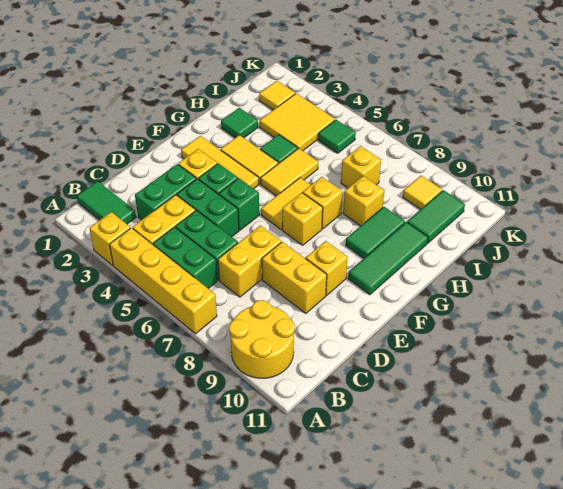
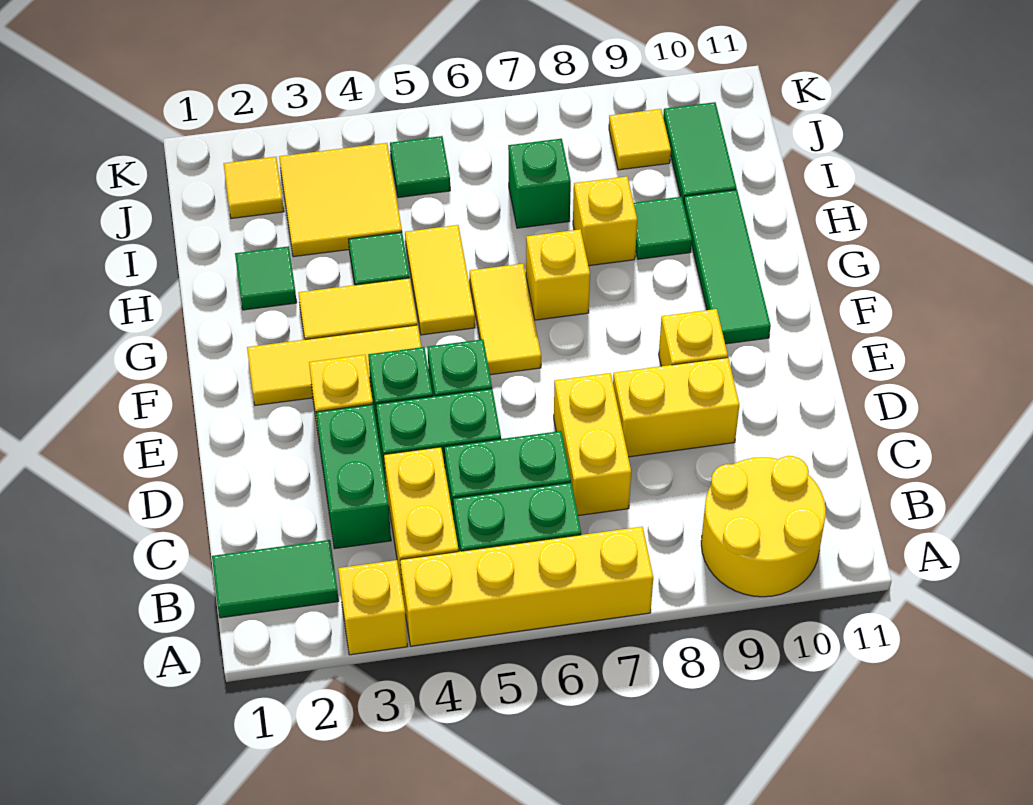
yellow 1x1 brick [282,193,323,245] -> none
green 1x2 tile [346,207,405,258] -> green 1x1 tile [634,197,692,259]
yellow 1x1 brick [341,146,381,188] -> green 1x1 brick [508,139,571,228]

